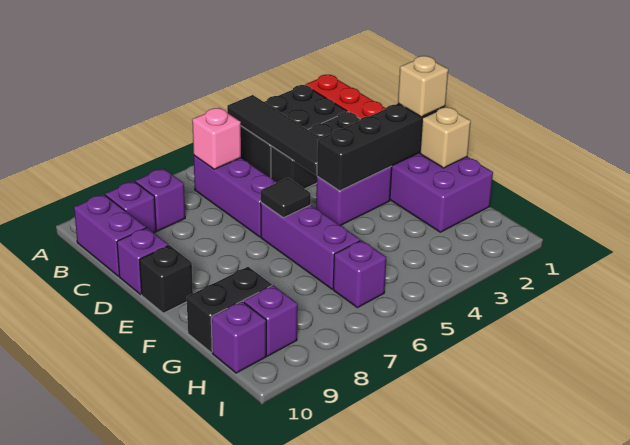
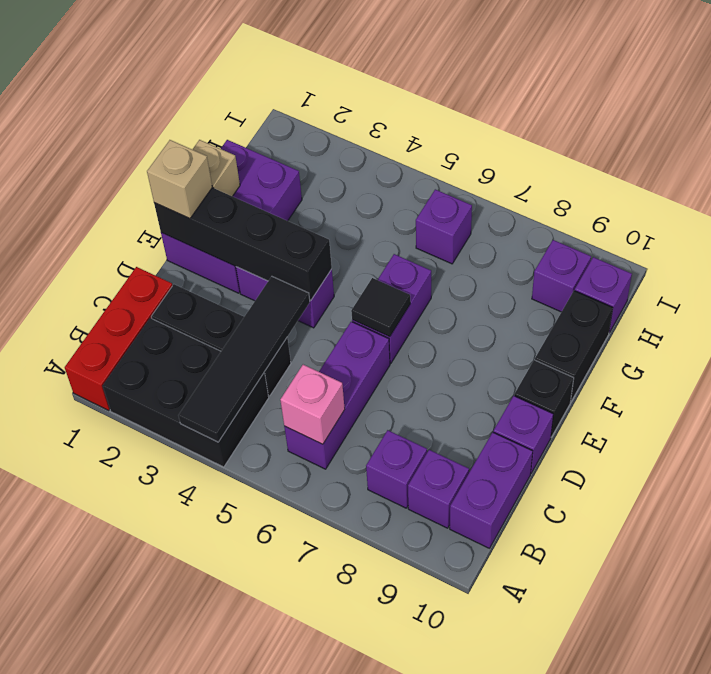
purple 1x3 brick [261,203,360,289] -> purple 1x2 brick [352,254,431,363]
black 1x2 brick [187,267,272,352] -> black 1x2 brick turned to [535,291,613,402]

